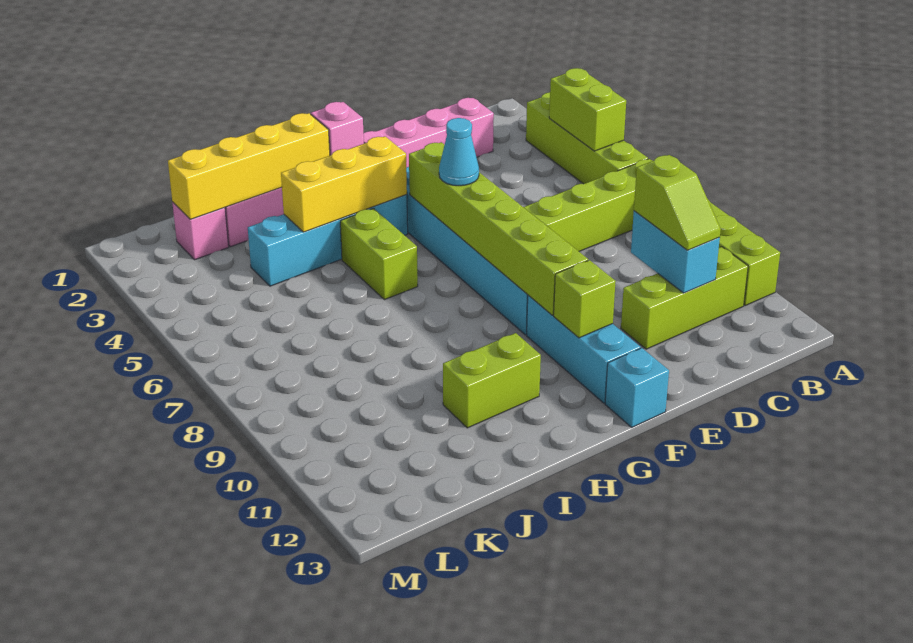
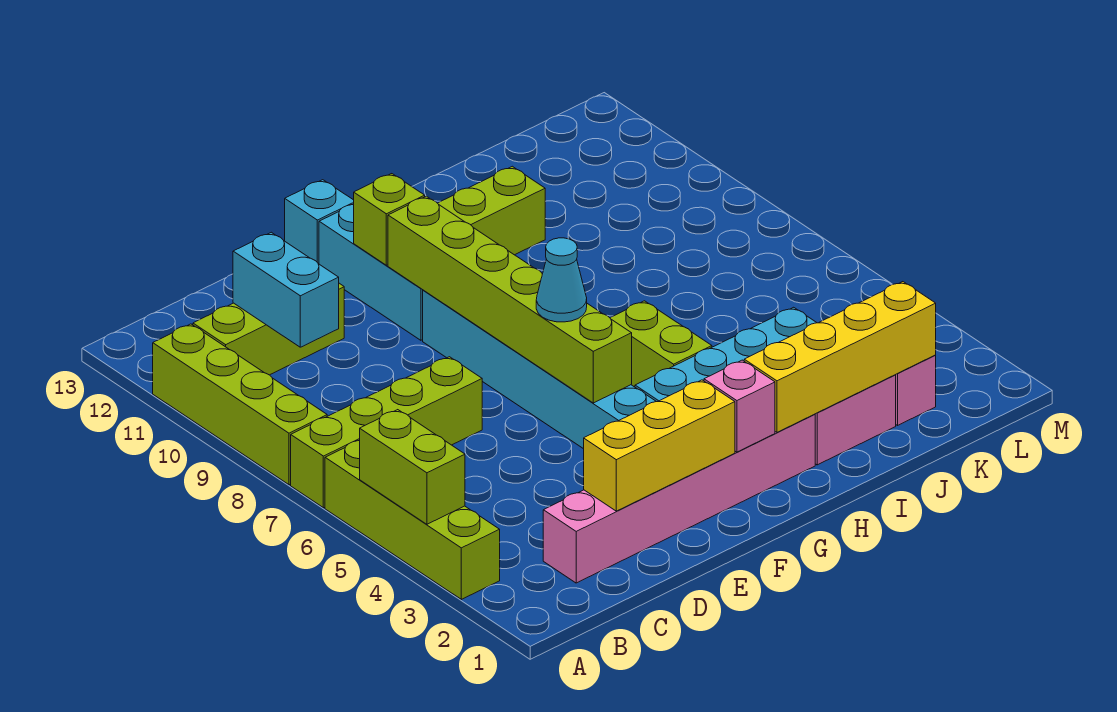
lime 1x2 slope [634,155,721,250] -> none
yellow 1x3 brick [281,137,407,232] -> yellow 1x3 brick moved to [584,380,735,511]

